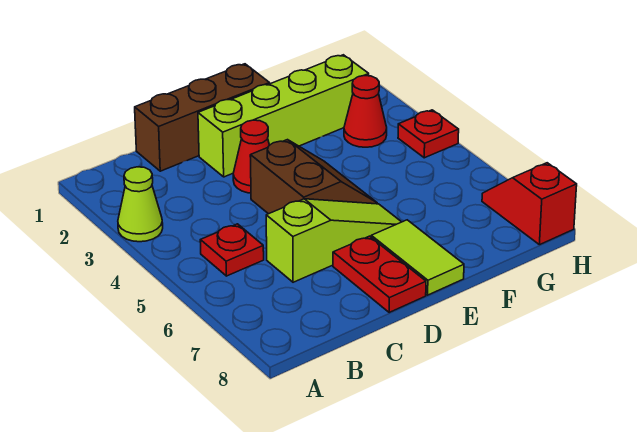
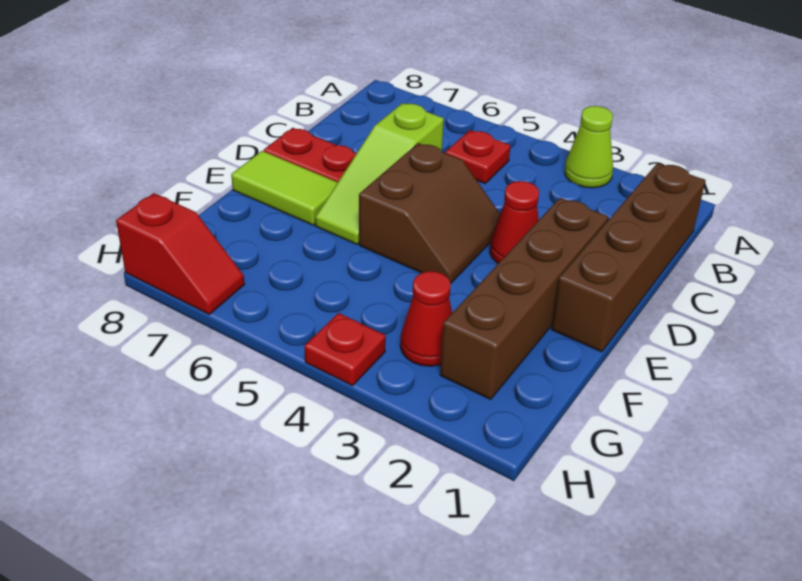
brown 1x3 brick [135,64,270,171] -> brown 1x4 brick [552,163,706,352]
lime 1x4 brick [198,55,369,177] -> brown 1x4 brick [440,198,608,399]
brown 2x2 slope [250,140,377,214] -> brown 2x2 slope turned to [359,143,500,284]

